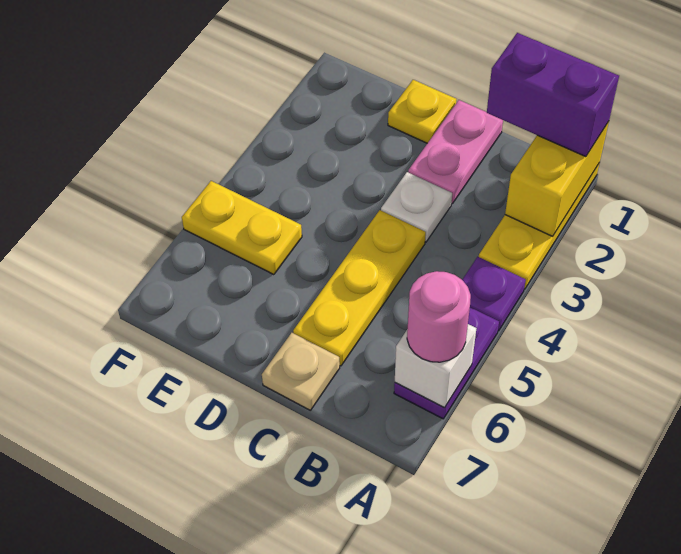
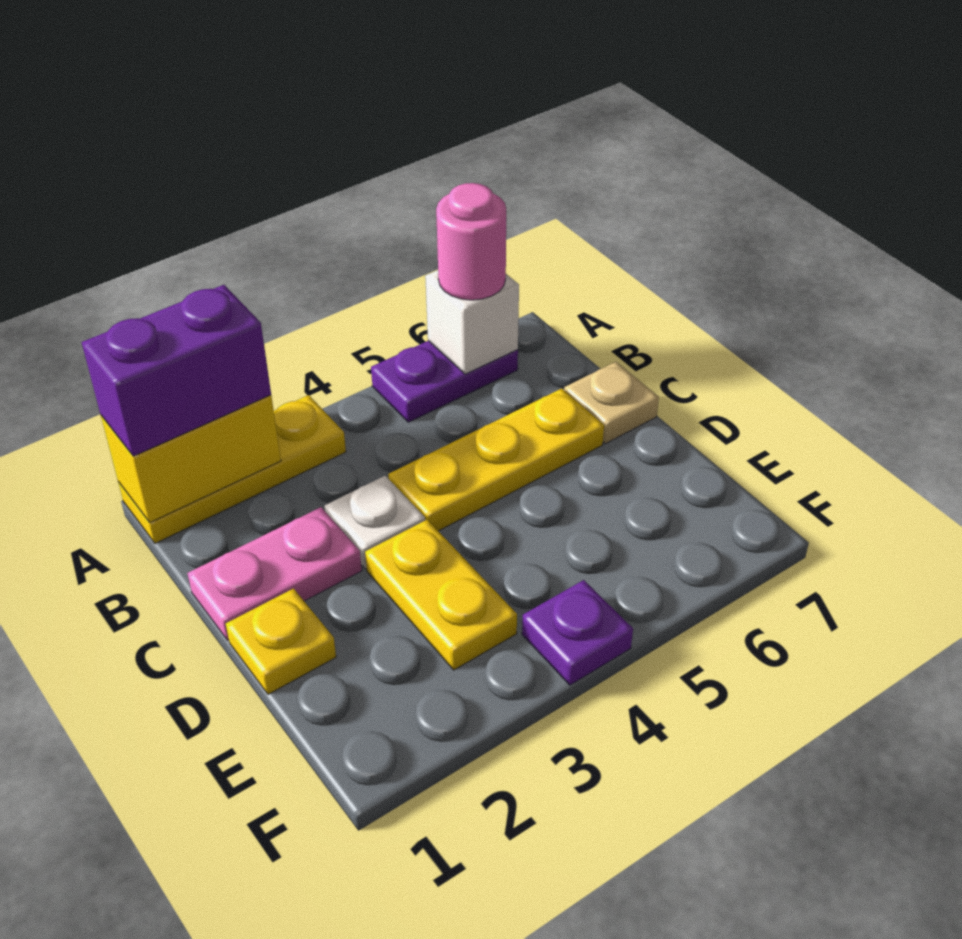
purple 1x2 brick [487,33,619,157] -> purple 1x2 brick turned to [82,285,271,456]
purple 1x1 plate [462,257,526,331] -> purple 1x1 plate moved to [522,580,633,685]
yellow 1x2 plate [182,181,302,275] -> yellow 1x2 plate moved to [365,520,517,670]

